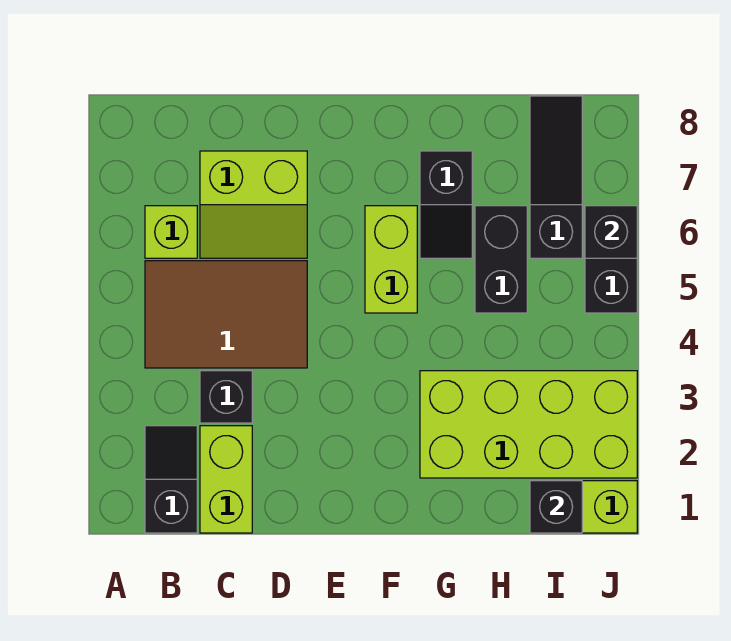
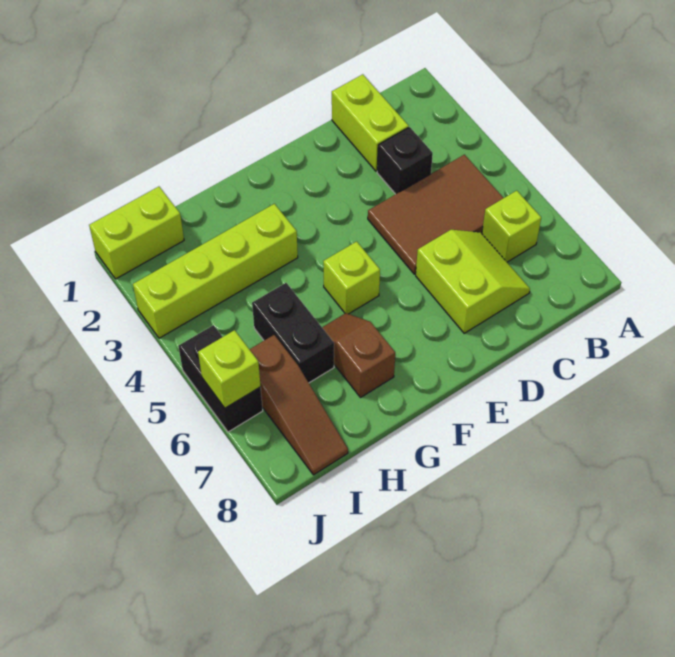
black 1x2 slope [145,426,197,533] -> none
lime 2x2 slope [200,151,307,258] -> lime 2x2 slope turned to [416,230,530,333]
lime 1x2 brick [365,206,417,313] -> lime 1x1 brick [323,241,380,314]
lime 2x4 brick [420,371,637,478] -> lime 1x4 brick [133,204,298,338]
black 1x2 slope [420,151,472,258] -> brown 1x2 slope [322,313,395,398]
black 1x1 brick [530,481,582,533] -> none
black 1x3 slope [530,96,582,258] -> brown 1x3 slope [249,335,348,475]
black 1x1 brick [585,206,637,258] -> lime 1x1 brick [198,330,261,408]

